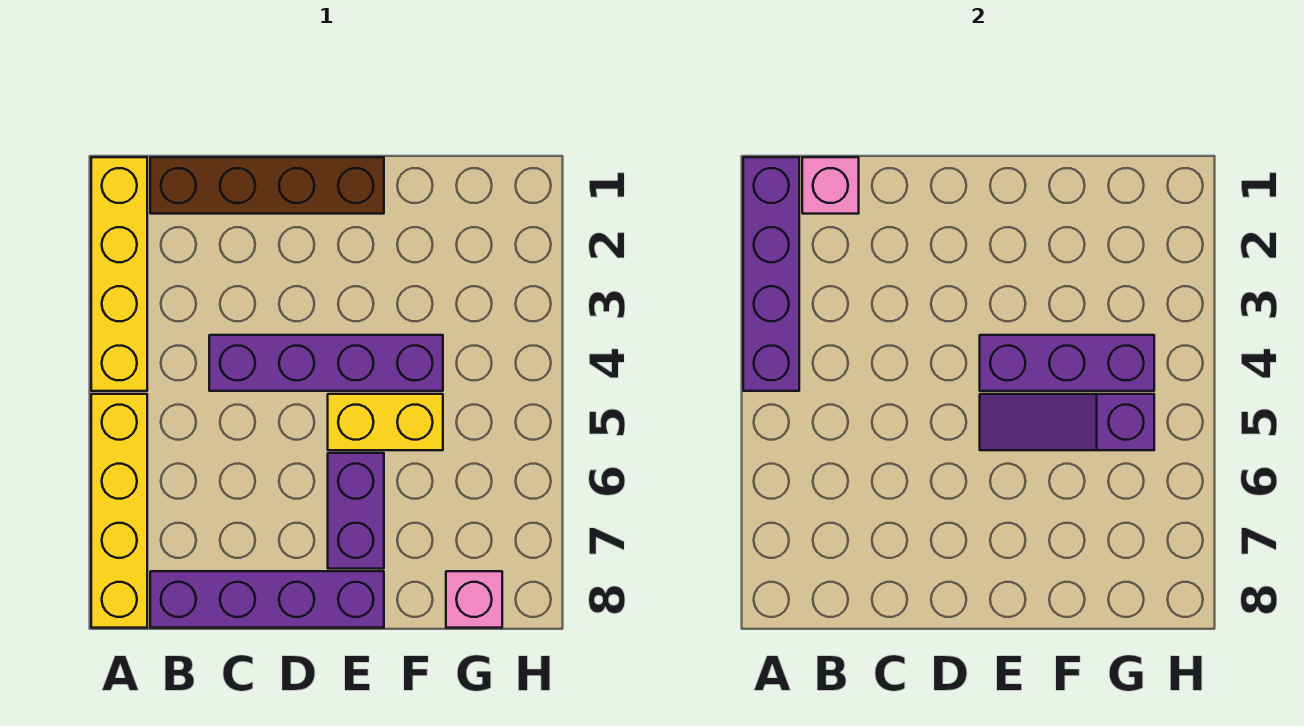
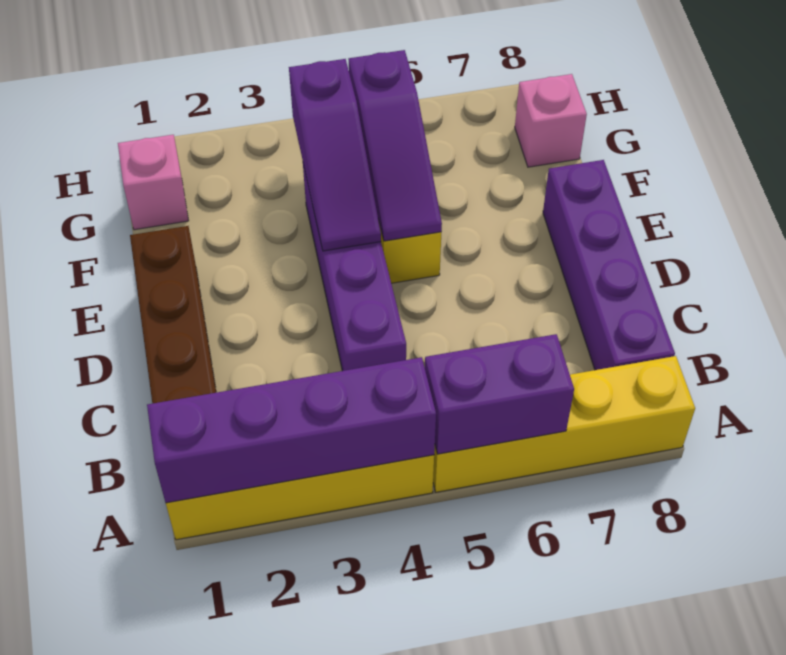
pink 1x1 brick [802,157,859,214] -> pink 1x1 brick moved to [118,135,189,230]
purple 1x3 brick [980,335,1154,391] -> purple 1x3 slope [289,59,381,251]
purple 1x2 brick [328,453,384,569] -> purple 1x2 brick moved to [425,334,574,454]

